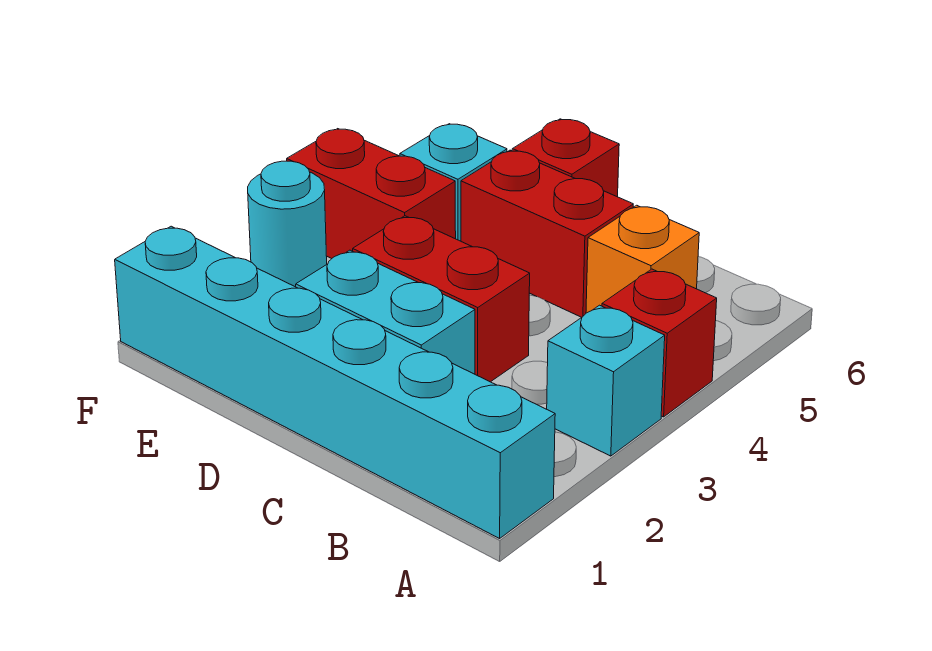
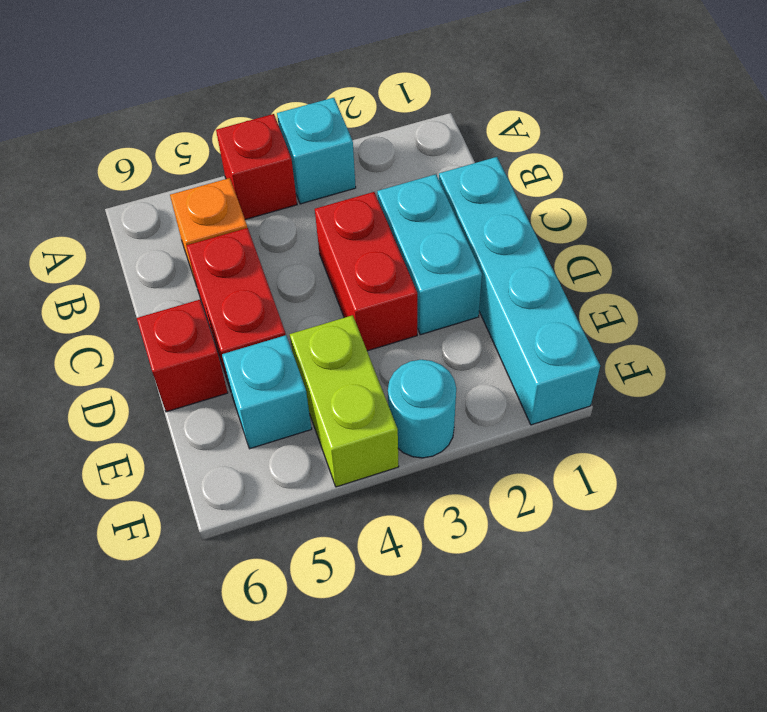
cyan 1x6 brick [115,226,555,539] -> cyan 1x4 brick [439,157,600,425]
red 1x2 brick [287,129,456,259] -> lime 1x2 brick [290,315,399,487]

